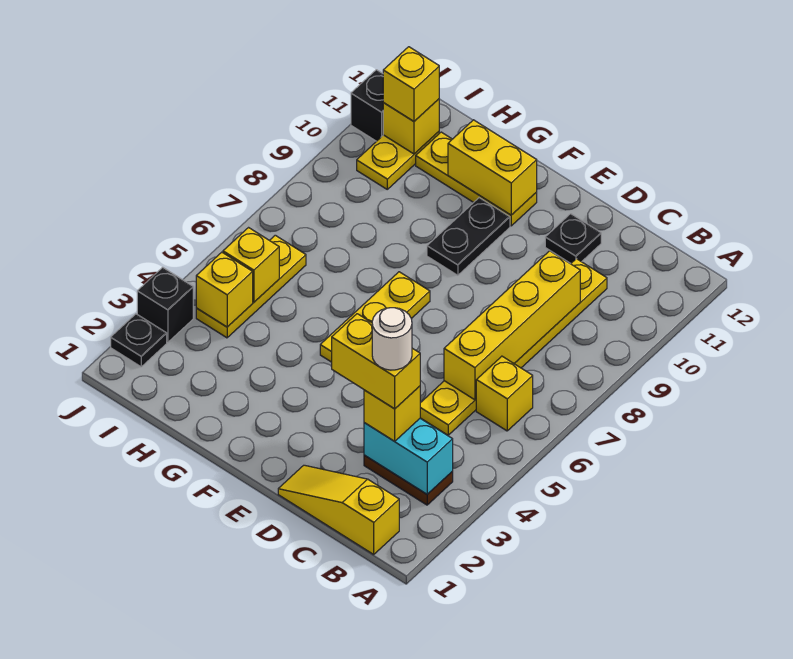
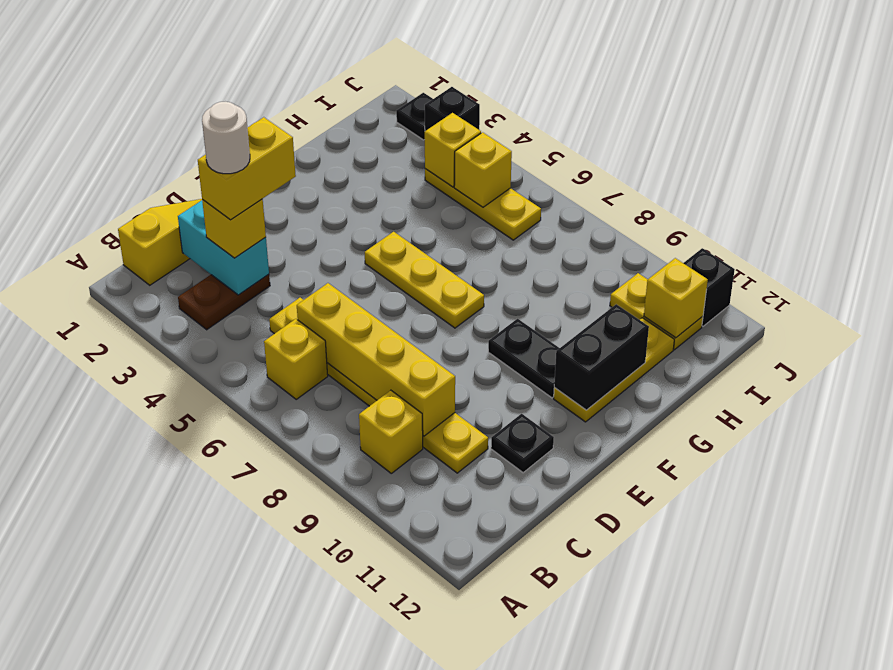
cyan 1x2 brick [364,419,453,494] -> cyan 1x2 brick turned to [178,200,269,295]
yellow 1x2 brick [448,120,537,215] -> black 1x2 brick [554,304,649,410]
yellow 1x1 brick [383,47,439,121] -> yellow 1x1 brick moved to [359,390,423,473]

